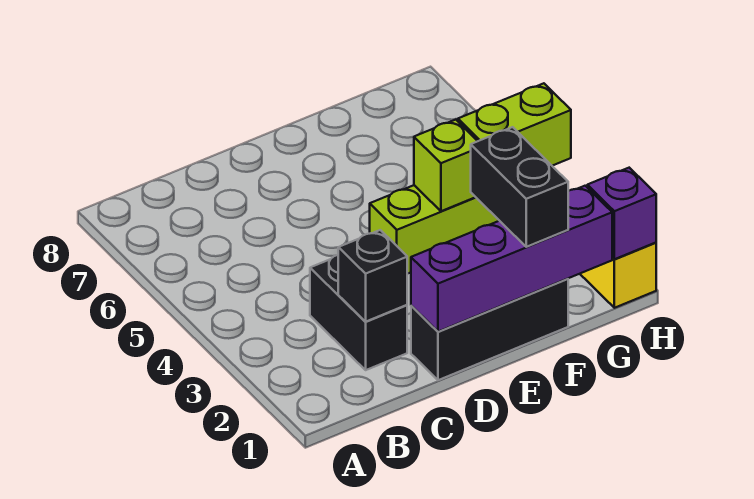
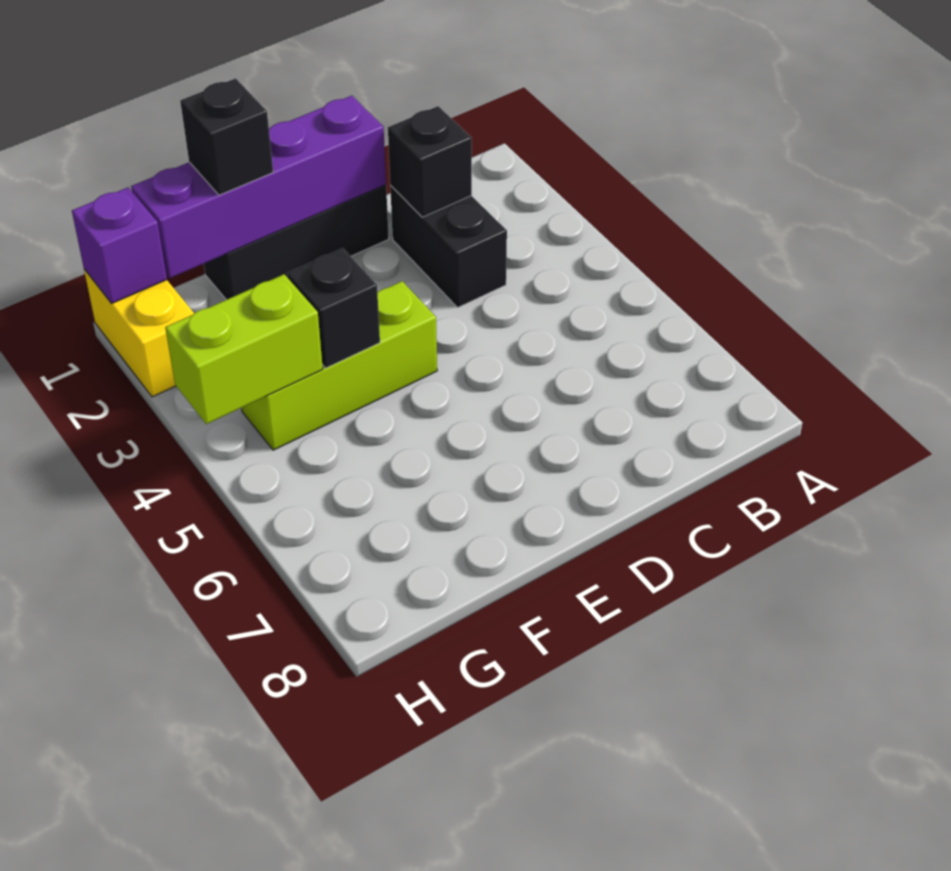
black 1x2 brick [471,127,568,247] -> black 1x1 brick [180,78,273,195]
lime 1x1 brick [414,120,477,211] -> black 1x1 brick [287,248,380,368]

